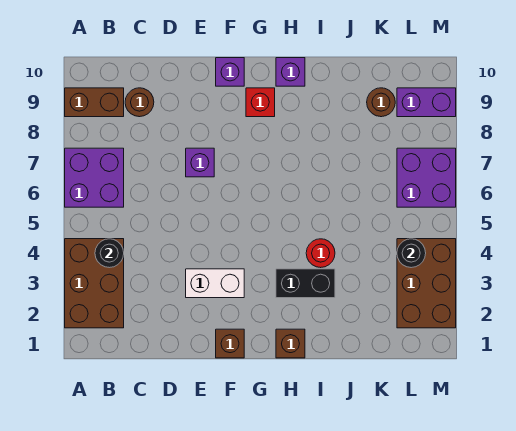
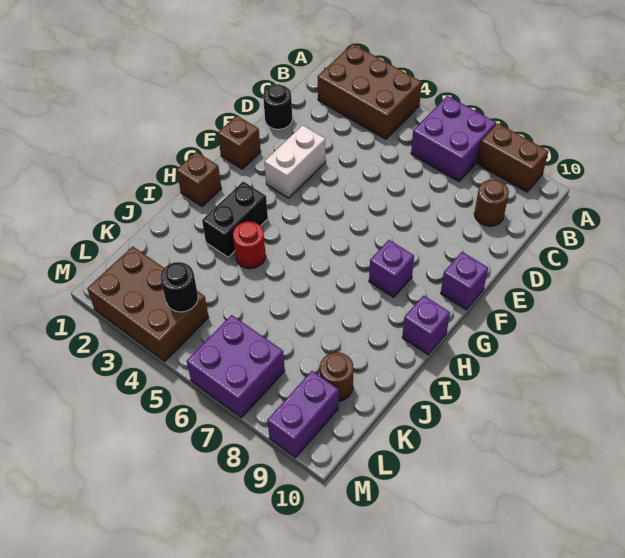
brown 1x2 brick [65,88,124,117] -> brown 1x2 brick turned to [477,123,548,192]
black 1x1 round brick [95,239,124,268] -> black 1x1 round brick moved to [263,84,292,129]
purple 1x1 brick [186,148,214,177] -> purple 1x1 brick moved to [369,240,414,297]
red 1x1 brick [246,88,275,117] -> none

